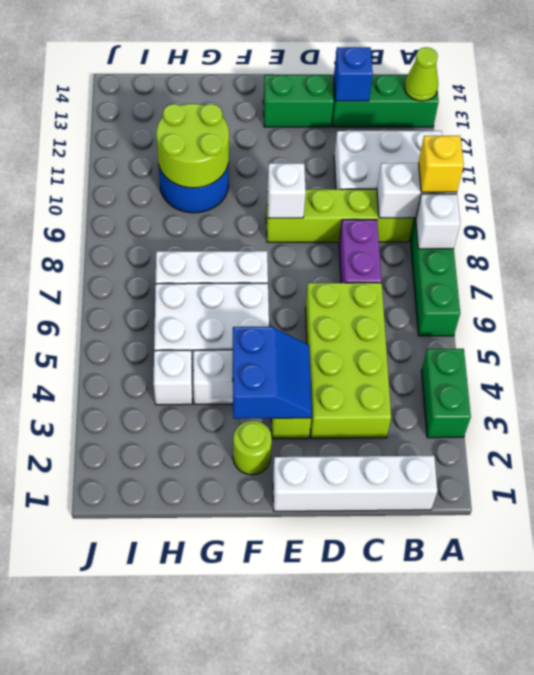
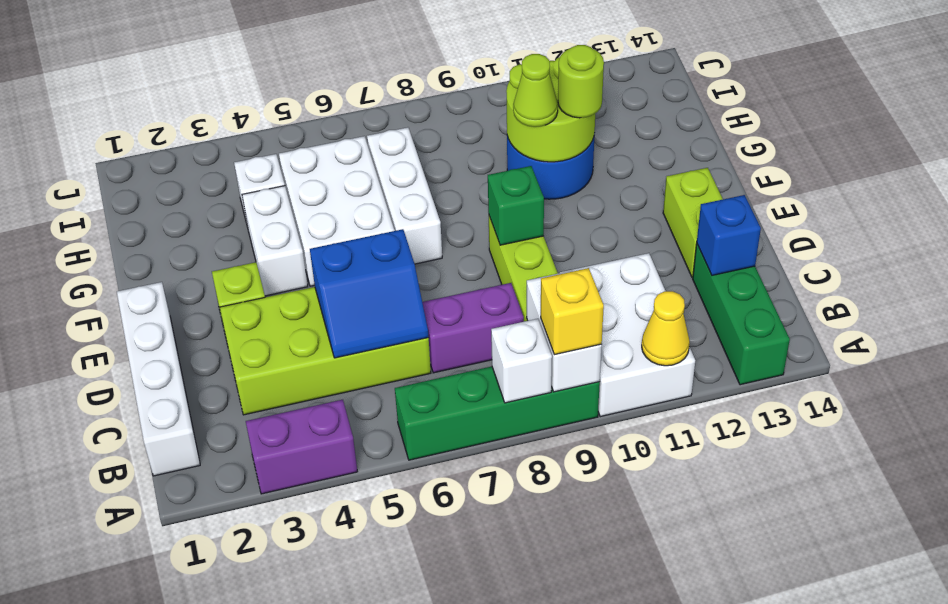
green 1x2 brick [421,349,471,438] -> purple 1x2 brick [246,400,357,494]
none -> yellow 1x1 cone [642,291,690,366]
lime 1x1 cone [404,47,438,101] -> lime 1x1 cone moved to [513,54,558,127]
green 1x2 brick [263,75,334,127] -> lime 1x2 brick [663,168,723,278]
blue 2x2 slope [233,327,312,419] -> blue 2x2 slope moved to [310,229,429,358]
white 1x1 brick [267,163,306,218] -> green 1x1 brick [488,166,544,245]
lime 1x1 round brick [233,420,272,475] -> lime 1x1 round brick moved to [558,45,604,118]

